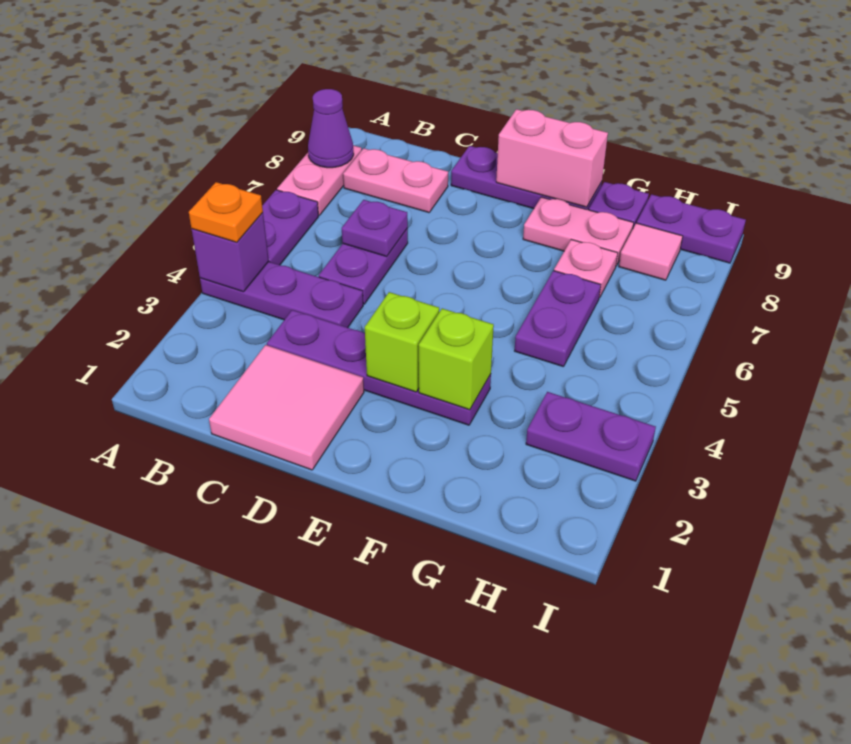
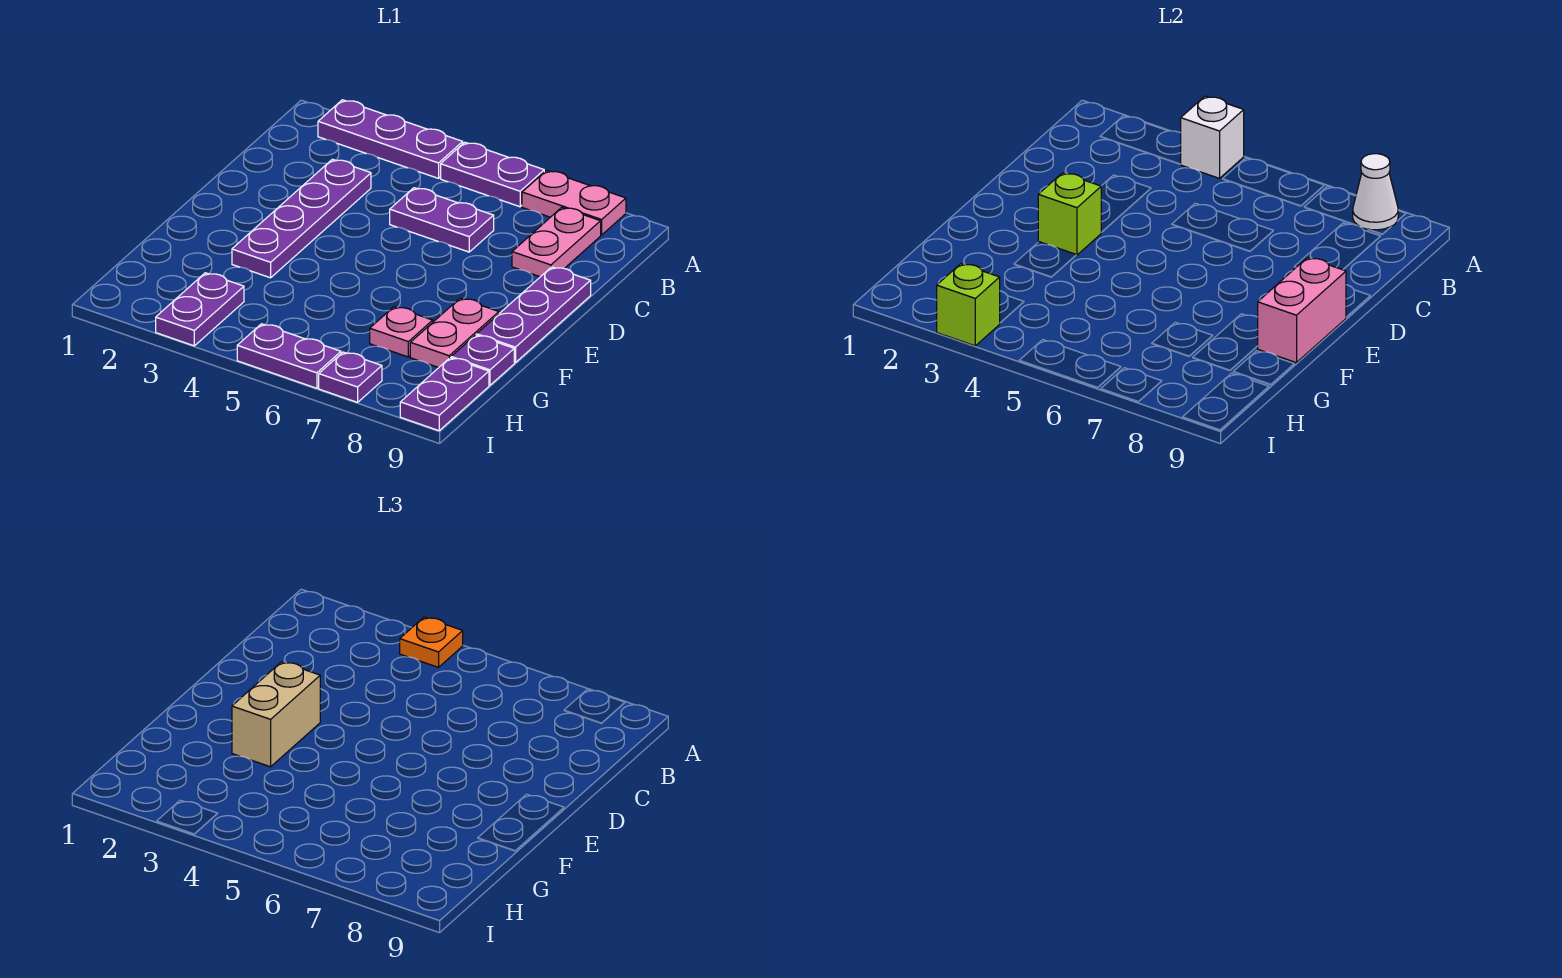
purple 1x3 plate [200,262,363,328] -> purple 1x3 plate turned to [318,100,463,178]
purple 1x1 brick [192,213,269,292] -> white 1x1 brick [1181,96,1244,178]
purple 1x1 cone [308,89,354,168] -> white 1x1 cone [1353,154,1398,230]
pink 2x2 tile [209,345,364,470] -> none
purple 1x1 plate [342,200,408,256] -> purple 1x1 plate moved to [319,352,382,402]
none -> tan 1x2 brick [232,662,320,767]
lime 1x1 brick [419,308,494,410] -> lime 1x1 brick moved to [937,264,1000,346]
purple 1x2 plate [515,271,601,367] -> purple 1x2 plate moved to [237,324,341,388]
pink 1x1 tile [619,223,683,280] -> none

